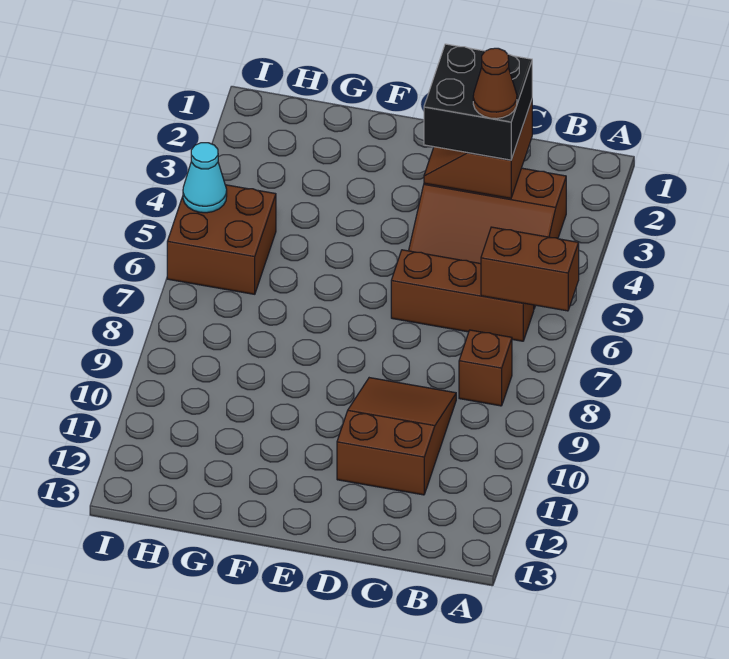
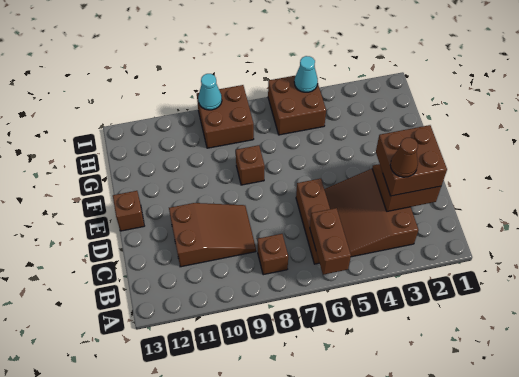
black 2x2 brick [424,44,532,160] -> brown 2x2 brick [376,125,447,196]
none -> brown 1x1 brick [113,191,144,231]
none -> brown 1x1 brick [236,145,265,185]
none -> brown 2x2 brick [197,85,254,148]
none -> cyan 1x1 cone [198,74,222,110]

